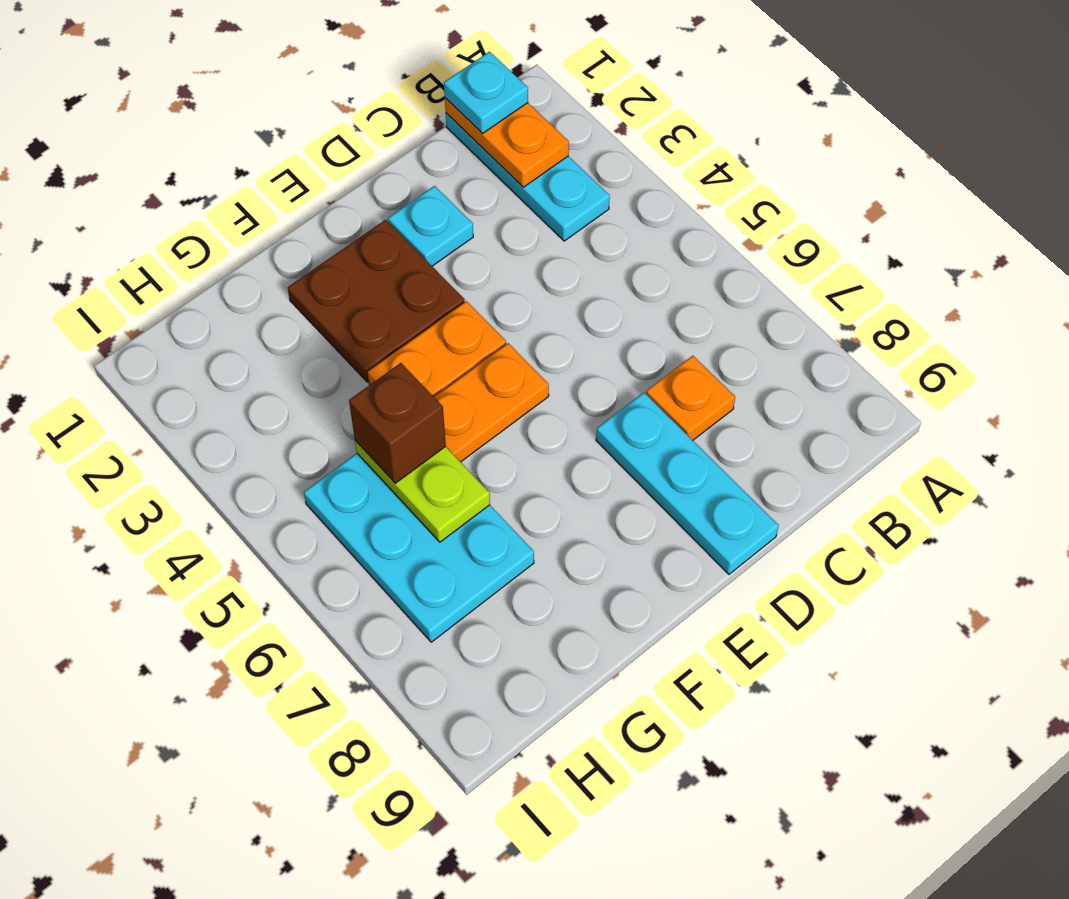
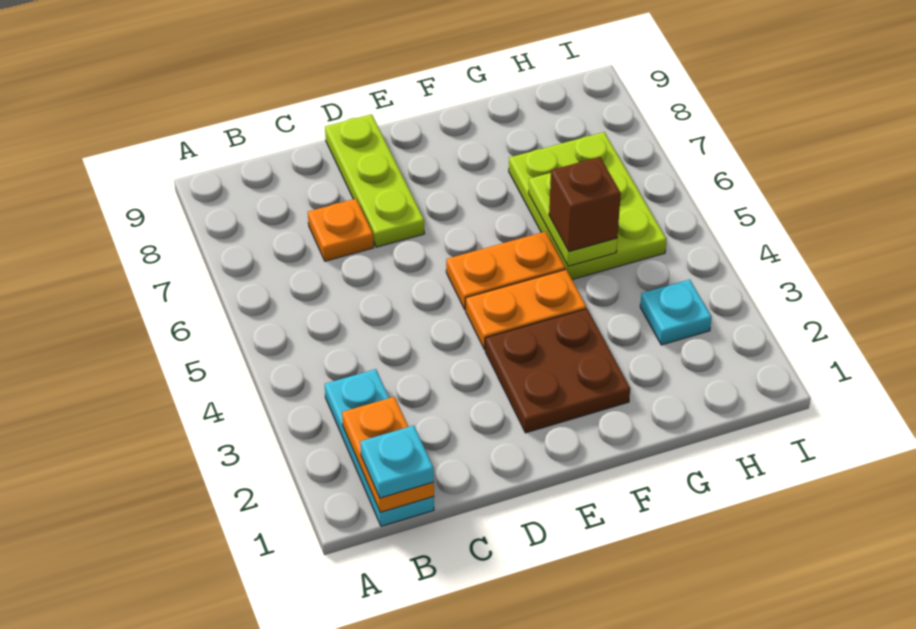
cyan 1x1 plate [388,186,473,266] -> cyan 1x1 plate moved to [640,279,712,345]
cyan 1x3 plate [596,393,778,574] -> lime 1x3 plate [325,114,425,247]
cyan 2x3 plate [304,454,534,642] -> lime 2x3 plate [509,132,667,280]

